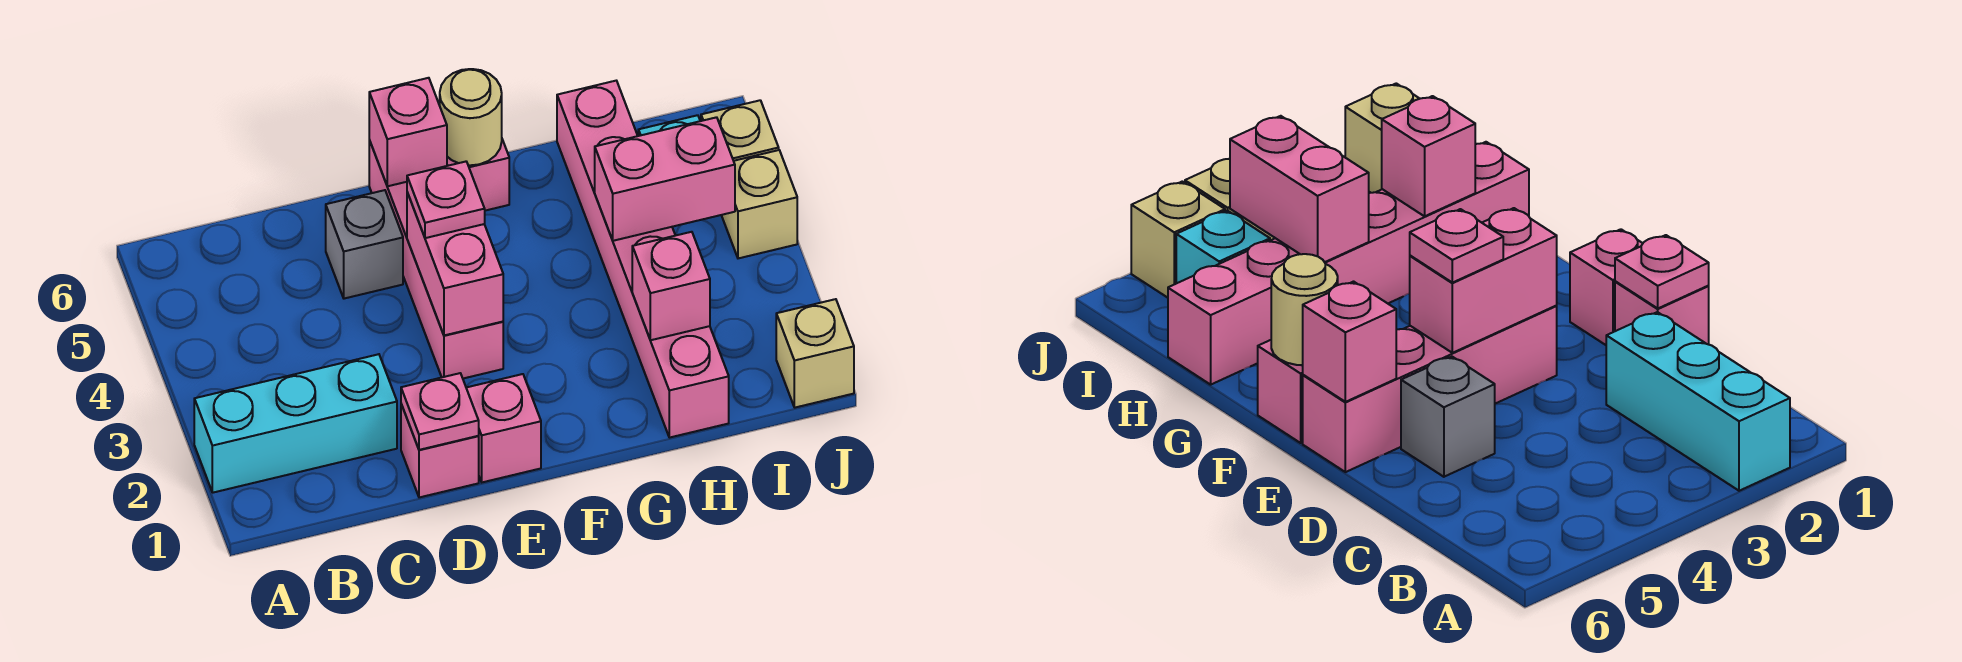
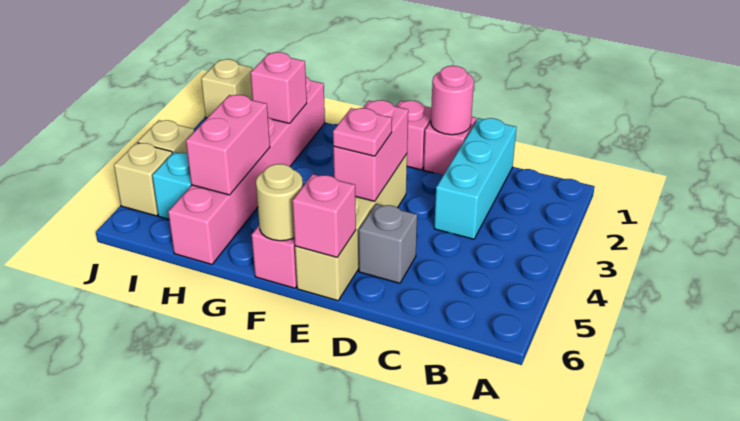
cyan 1x3 brick [194,354,397,493] -> cyan 1x3 brick turned to [434,118,516,239]
pink 1x1 plate [401,373,479,450] -> pink 1x1 round brick [431,66,474,135]
pink 1x4 brick [369,140,503,379] -> tan 1x4 brick [295,154,407,301]
pink 1x2 brick [595,117,735,241] -> pink 1x2 brick turned to [186,95,270,195]

